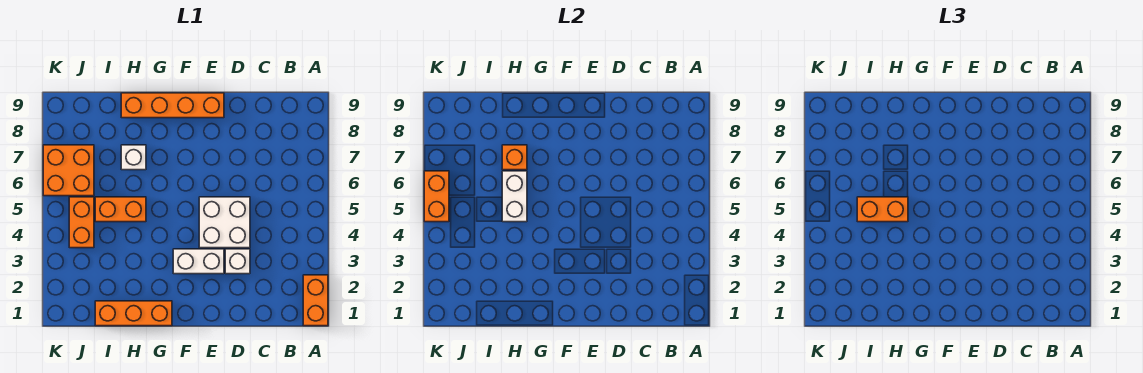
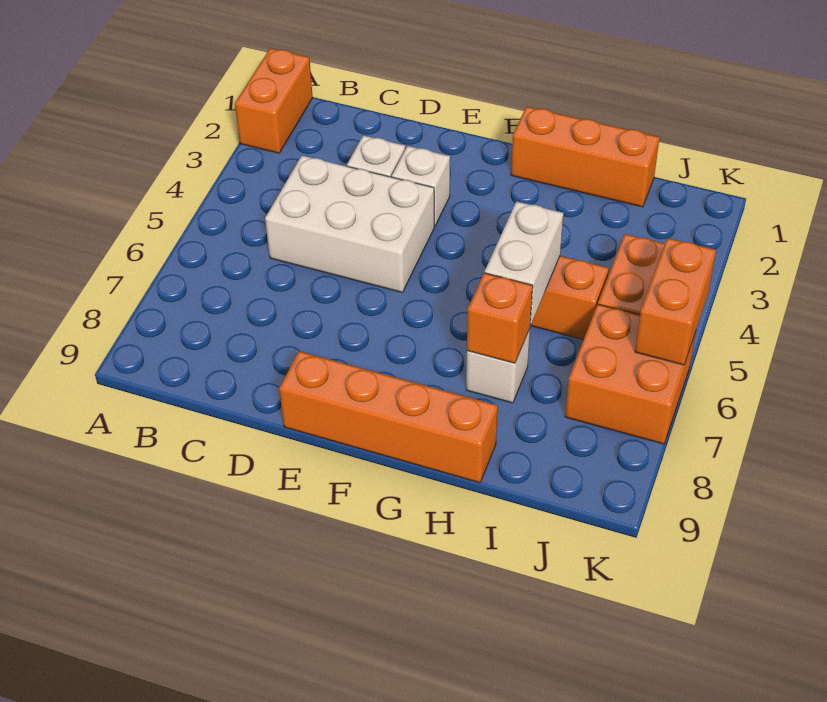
white 2x2 brick [199,197,250,248] -> white 2x3 brick [265,156,434,292]
white 1x2 brick [173,249,224,274] -> white 1x1 brick [392,146,450,226]
orange 1x2 brick [857,197,908,222] -> none

